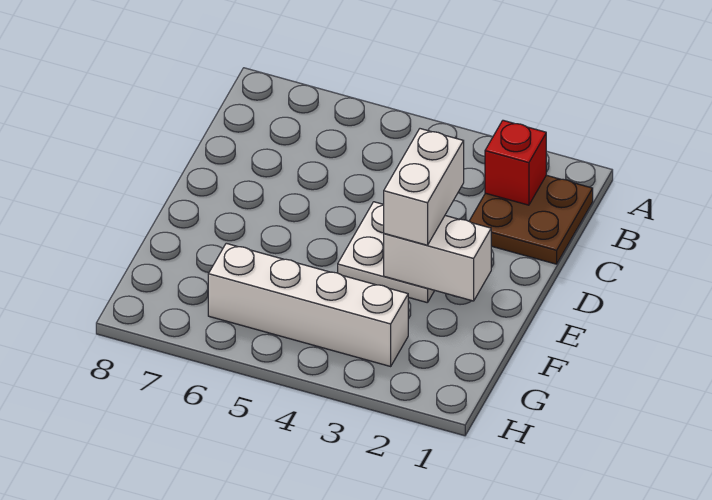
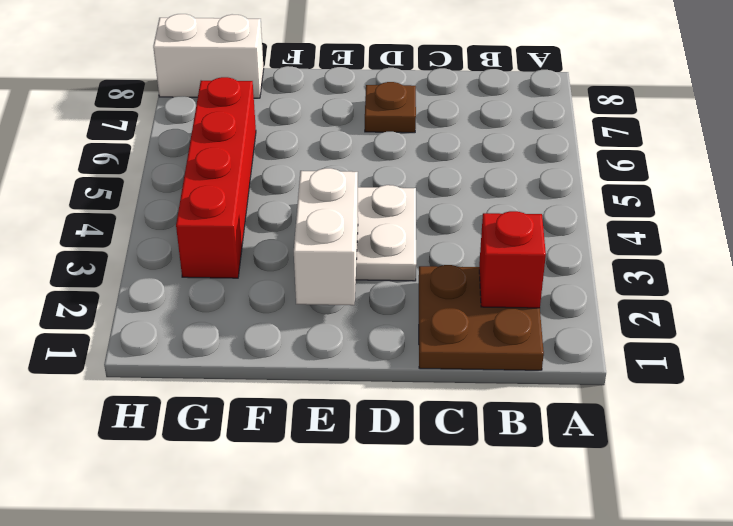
white 1x2 brick [384,129,464,245] -> white 1x2 brick moved to [153,14,264,98]
none -> brown 1x1 plate [365,82,416,133]
white 1x4 brick [208,243,408,366] -> red 1x4 brick [176,77,256,278]

